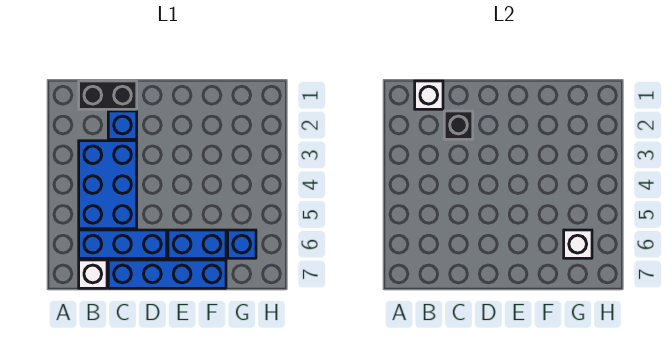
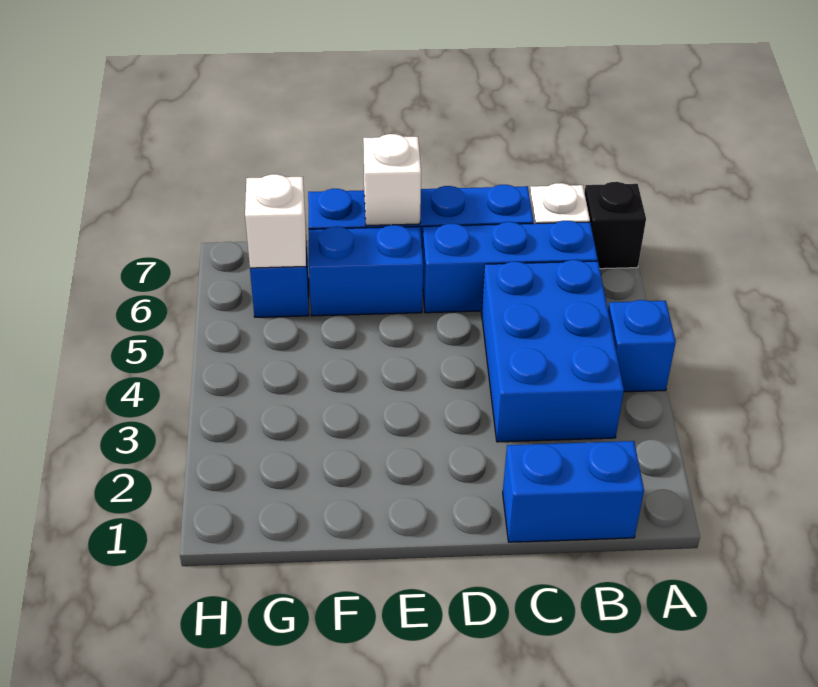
black 1x2 brick [79,81,137,109] -> blue 1x2 brick [503,441,644,542]
white 1x1 brick [415,81,443,109] -> white 1x1 brick moved to [363,134,421,225]
blue 1x1 brick [108,111,137,139] -> blue 1x1 brick moved to [608,300,676,392]
black 1x1 brick [444,111,473,139] -> black 1x1 brick moved to [585,182,646,269]

